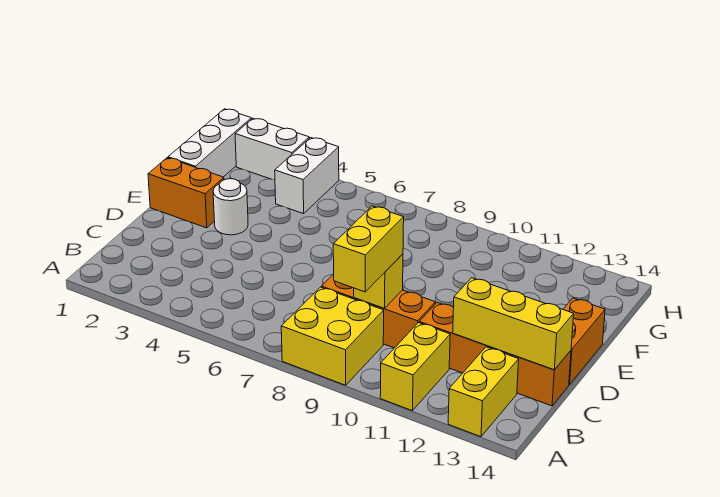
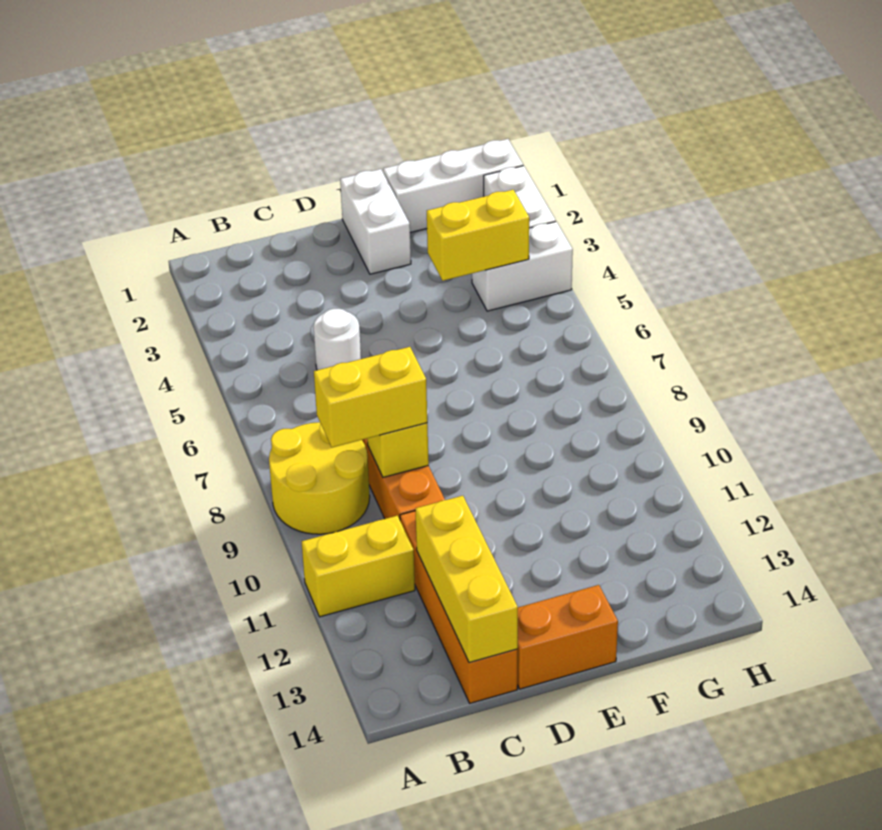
yellow 2x2 brick [281,287,384,385] -> yellow 2x2 round brick [269,422,370,534]
yellow 1x2 brick [448,347,519,437] -> yellow 1x2 brick moved to [427,190,529,281]
orange 1x2 brick [148,158,224,228] -> white 1x2 brick [340,169,411,274]
white 1x1 round brick [213,179,248,235] -> white 1x1 round brick moved to [314,309,361,370]

